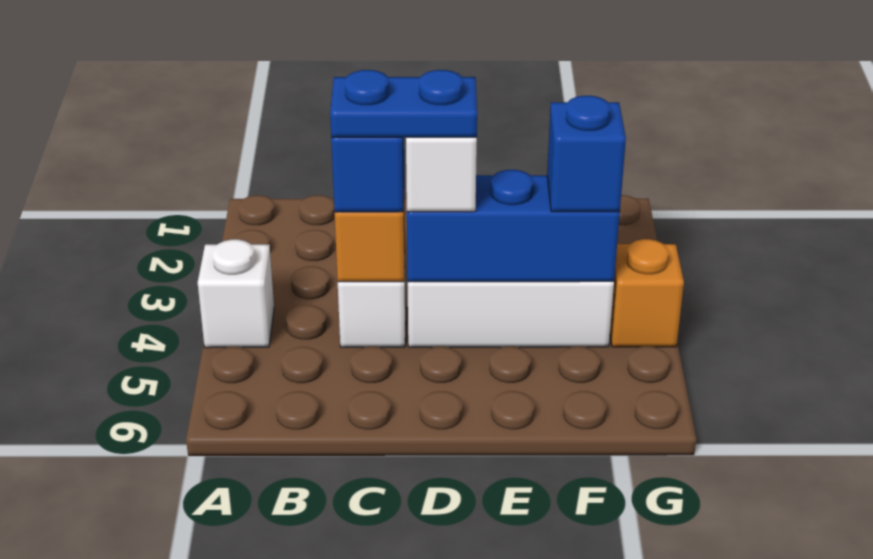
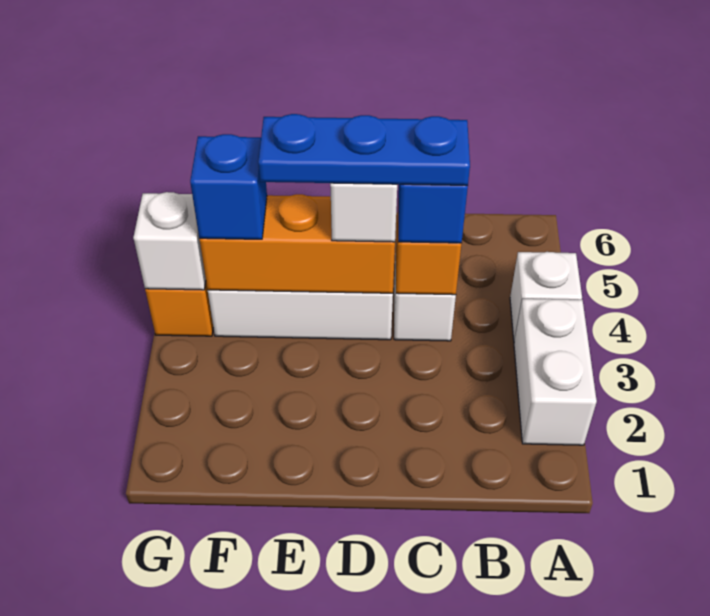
none -> white 1x2 brick [514,299,597,445]
blue 1x2 plate [330,70,477,137] -> blue 1x3 plate [258,114,470,185]
blue 1x3 brick [407,170,620,282] -> orange 1x3 brick [199,194,395,293]
none -> white 1x1 brick [133,192,206,290]

